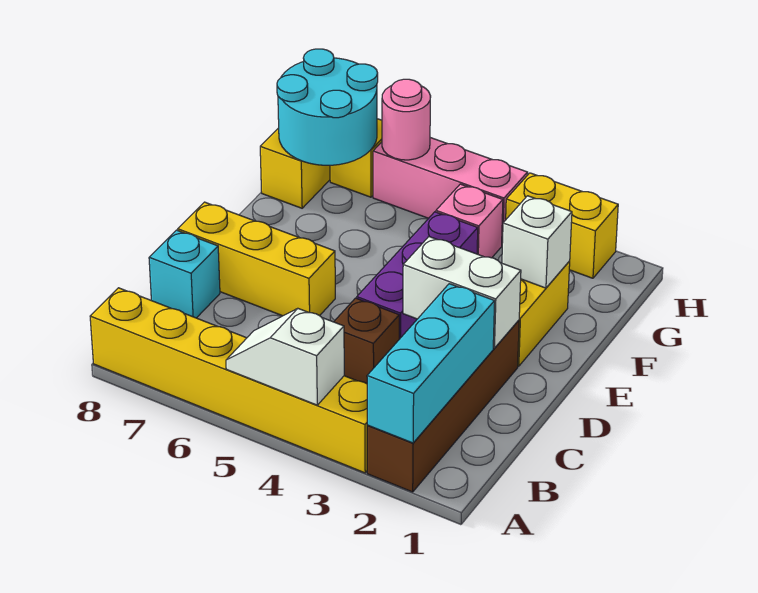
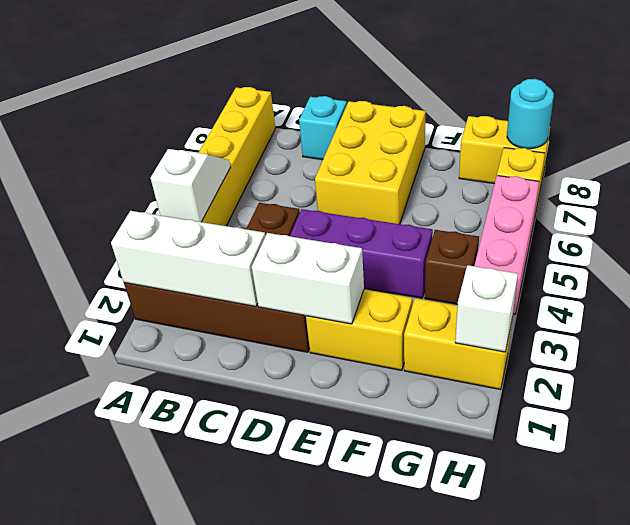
cyan 1x3 brick [367,284,495,443] -> white 1x3 brick [111,211,265,307]
white 1x2 brick [403,237,521,348] -> white 1x2 brick turned to [252,233,364,324]
yellow 1x3 brick [178,202,335,316] -> yellow 2x3 brick [315,101,426,224]
white 1x1 brick [502,196,572,288] -> white 1x1 brick moved to [455,265,518,352]
pink 1x1 brick [436,184,503,258] -> brown 1x1 brick [425,230,479,304]
cyan 2x2 round brick [277,49,378,165] -> cyan 1x1 round brick [507,79,554,149]
yellow 1x2 brick [506,173,618,278] -> yellow 1x2 brick turned to [404,298,512,389]
pink 1x1 round brick [382,79,431,160] -> none

